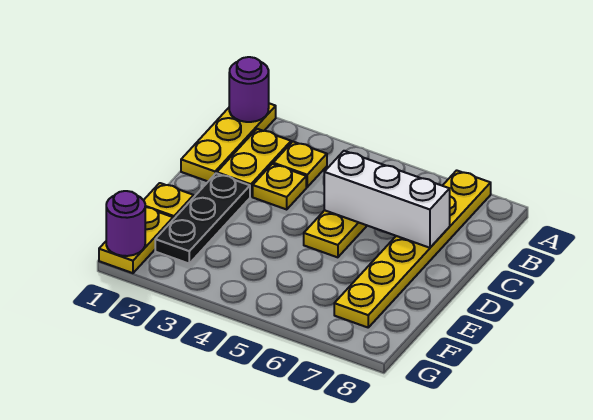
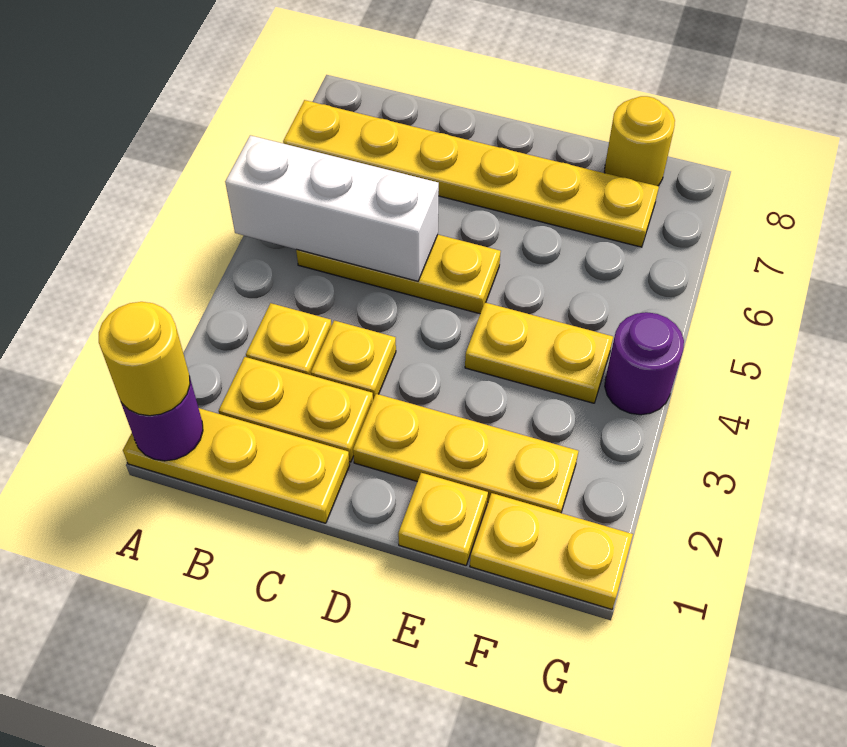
none -> yellow 1x1 round brick [99,302,190,416]
white 1x3 brick [324,151,450,248] -> white 1x3 brick turned to [225,135,439,281]
black 1x3 plate [155,173,250,264] -> yellow 1x3 plate [353,394,578,513]
none -> yellow 1x2 plate [465,303,613,403]
none -> yellow 1x1 round brick [604,96,675,186]
purple 1x1 round brick [106,191,145,256] -> purple 1x1 round brick moved to [605,312,684,415]

